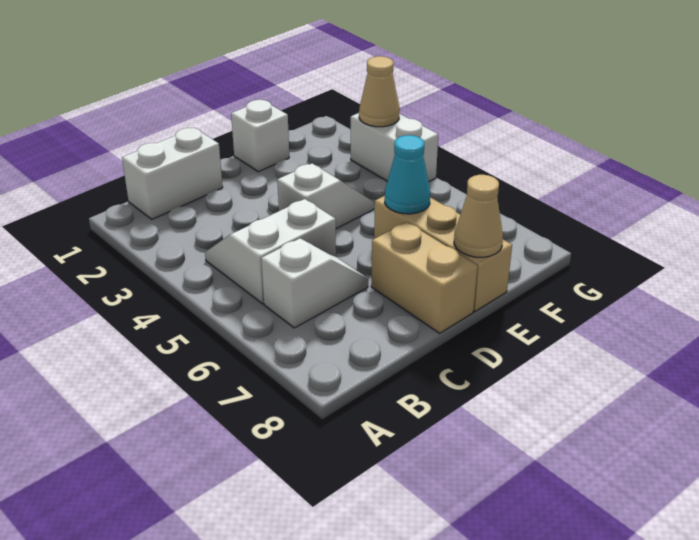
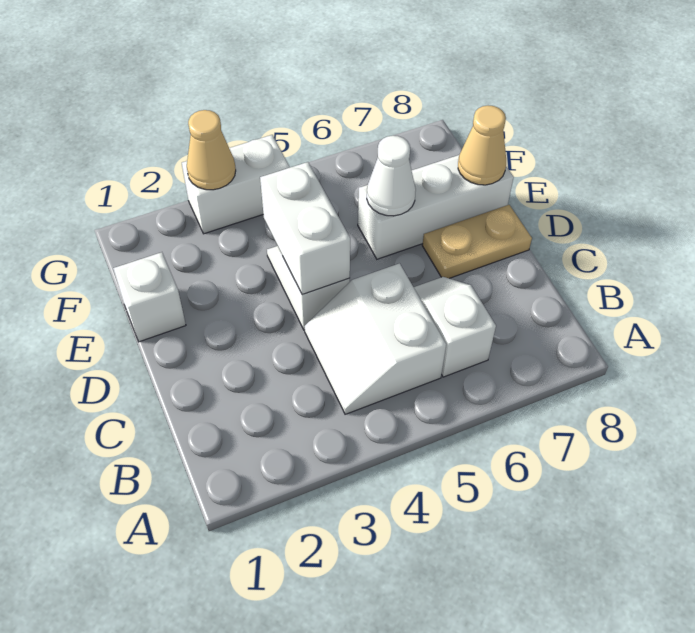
white 1x2 brick [122,128,223,219] -> white 1x2 brick moved to [260,162,350,294]
tan 1x2 brick [371,222,478,333] -> tan 1x2 plate [422,205,532,278]
tan 1x3 brick [374,196,512,312] -> white 1x3 brick [358,155,514,259]
cyan 1x1 cone [385,135,430,214] -> white 1x1 cone [367,136,416,216]

